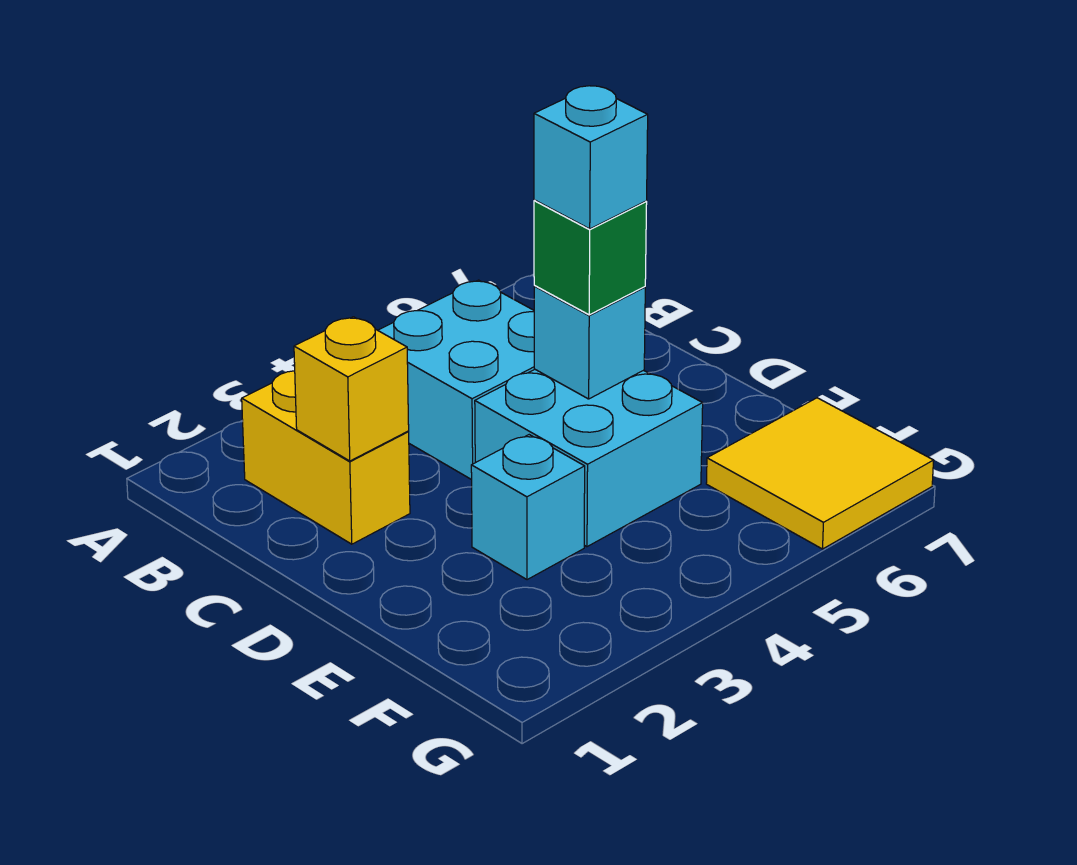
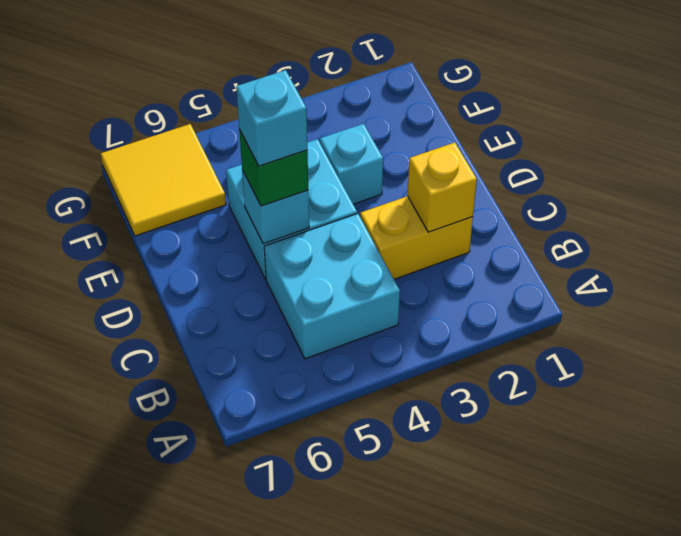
yellow 1x2 brick [242,371,410,544] -> yellow 1x2 brick turned to [360,196,473,279]

